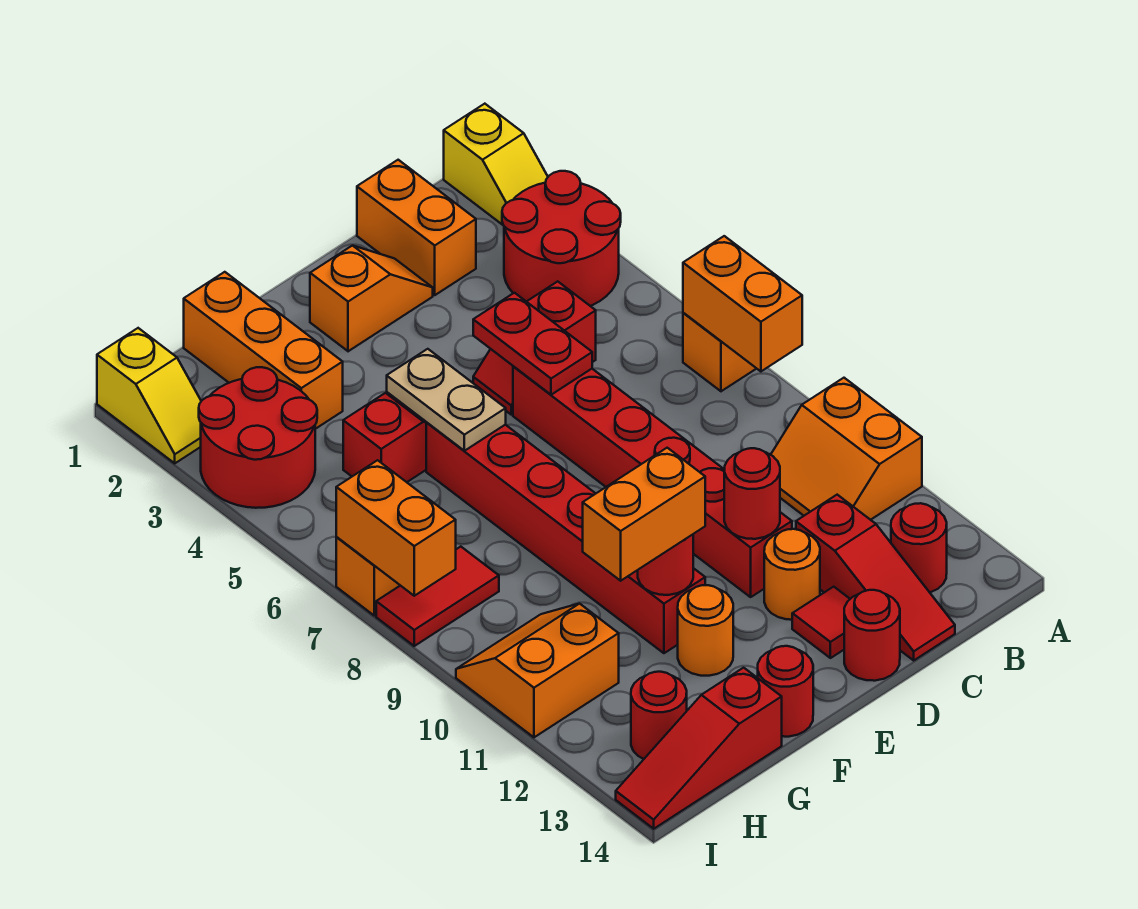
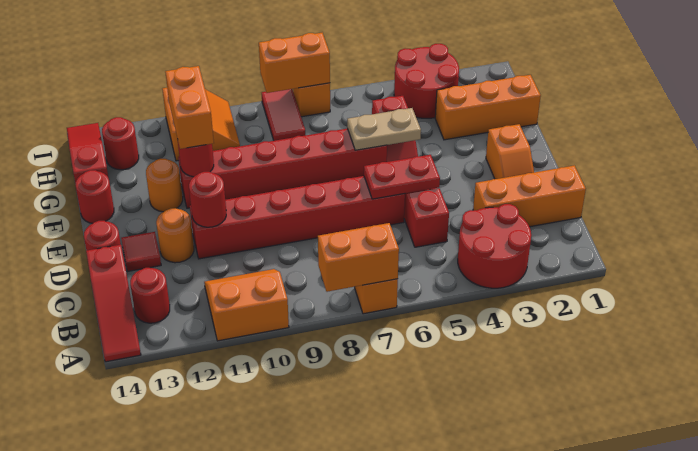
yellow 1x2 slope [444,104,548,225] -> none
orange 1x2 brick [357,160,476,295] -> orange 1x3 brick [473,165,586,227]
red 1x3 slope [796,495,955,660] -> red 1x3 slope turned to [86,245,141,362]
yellow 1x2 slope [97,328,201,463] -> none

